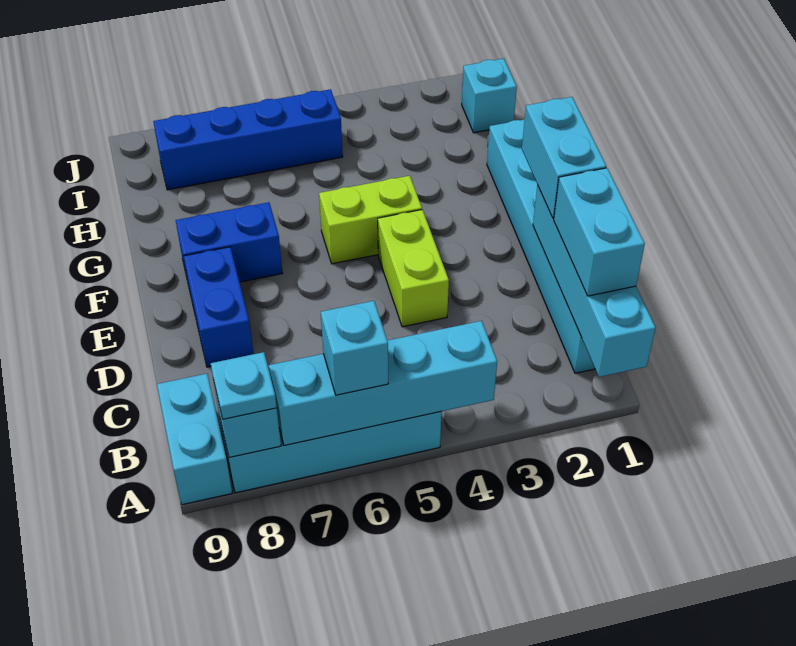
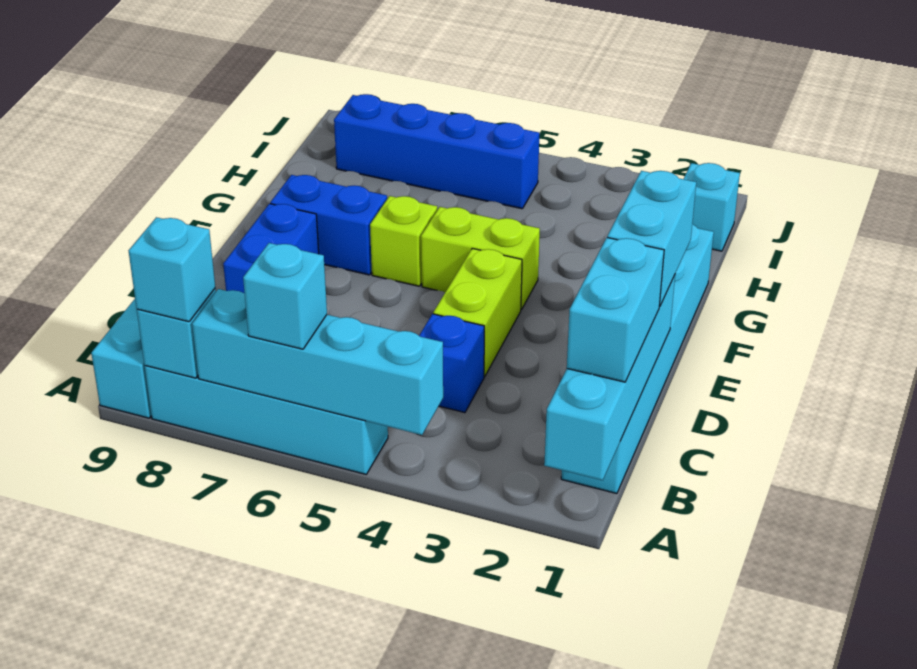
cyan 1x1 plate [211,352,277,419] -> cyan 1x1 brick [129,217,215,322]
none -> blue 1x1 brick [419,314,484,413]
none -> lime 1x1 brick [370,196,437,286]

